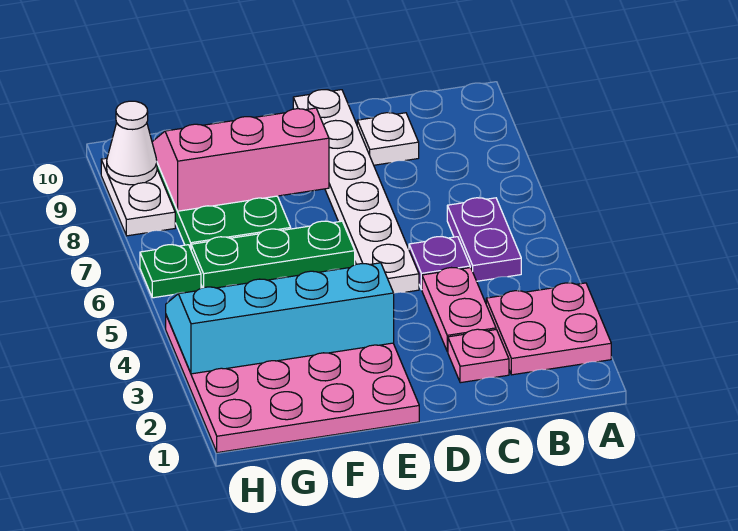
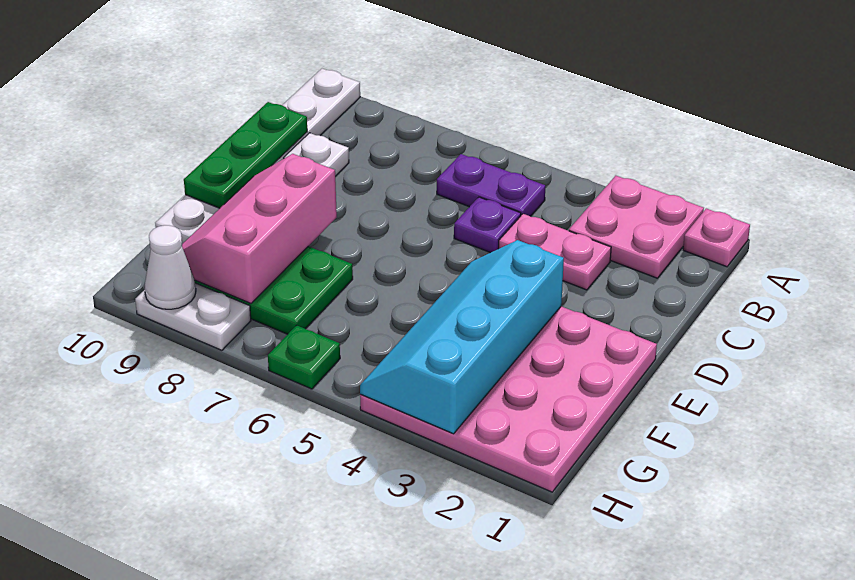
pink 1x1 plate [448,329,509,383] -> pink 1x1 plate moved to [683,209,750,267]
white 1x6 plate [293,90,419,293] -> white 1x6 plate turned to [155,69,360,244]
green 1x3 plate [191,221,355,288] -> green 1x3 plate moved to [184,102,307,208]

